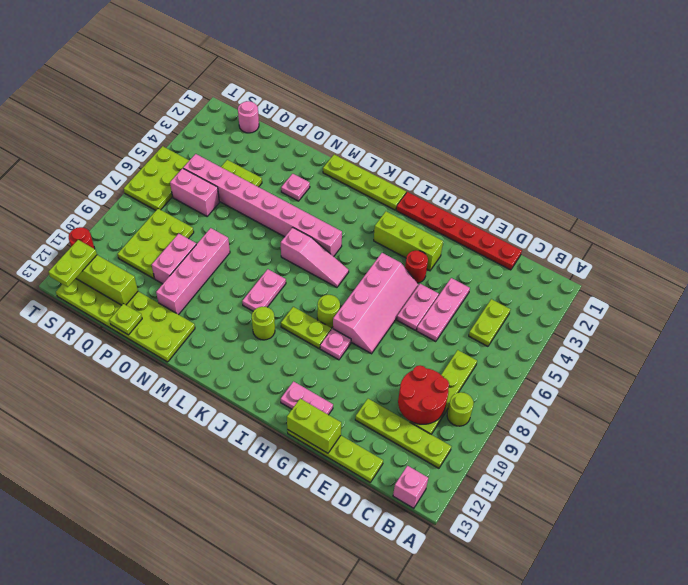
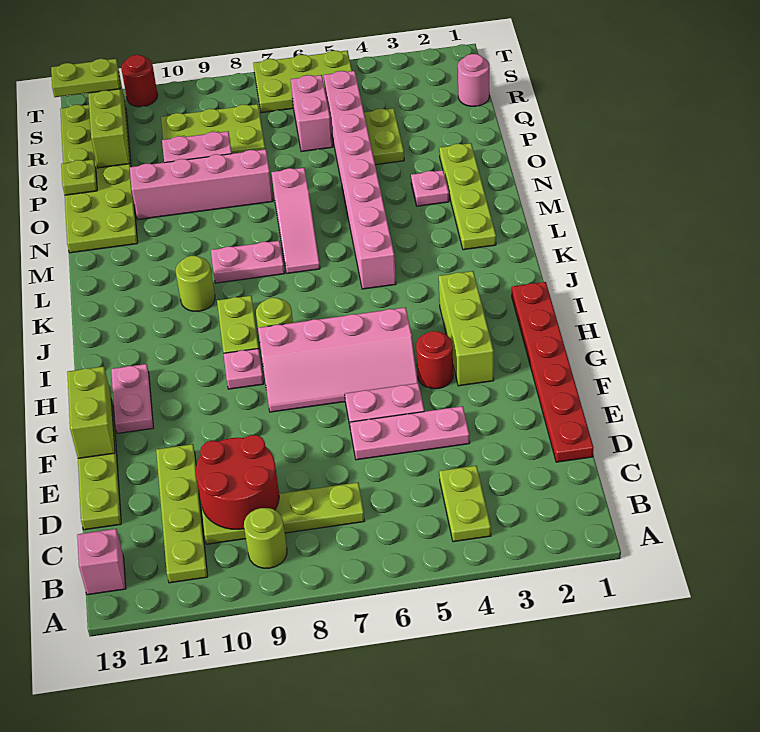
lime 1x2 plate [469,299,510,346] -> lime 1x2 plate turned to [439,466,491,542]
lime 1x4 plate [323,155,406,210] -> lime 1x4 plate moved to [439,143,496,250]
pink 1x3 slope [281,227,349,287] -> pink 1x3 slope moved to [271,168,320,273]

